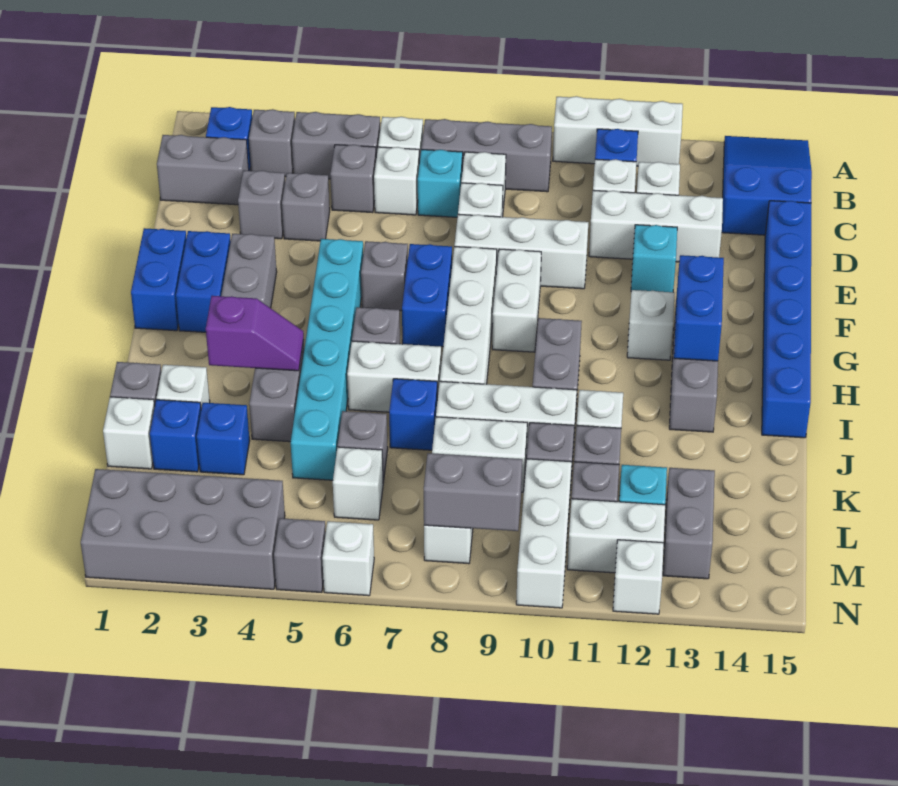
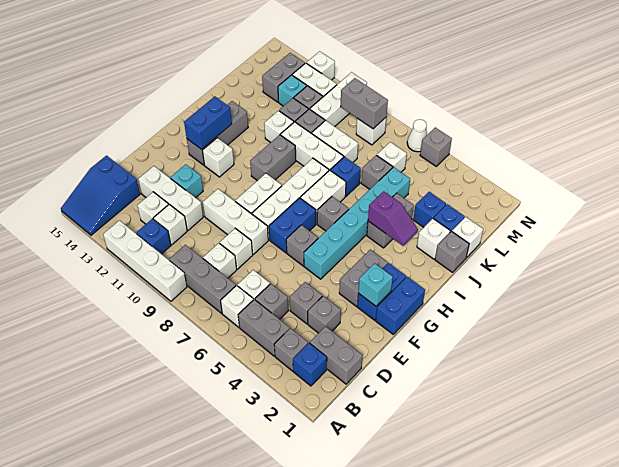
white 1x3 brick [553,96,683,166] -> white 1x4 brick [103,220,187,301]
cyan 1x1 brick [418,150,463,217] -> cyan 1x1 brick moved to [358,263,393,306]
blue 1x6 brick [762,201,811,438] -> none
purple 1x2 slope [206,296,304,371] -> purple 1x2 slope turned to [368,191,418,246]
white 1x2 brick [347,341,441,412] -> white 1x2 brick turned to [300,170,346,224]
grey 2x4 brick [81,469,285,589] -> none
white 1x1 brick [322,521,374,596] -> white 1x1 cone [407,119,427,152]

